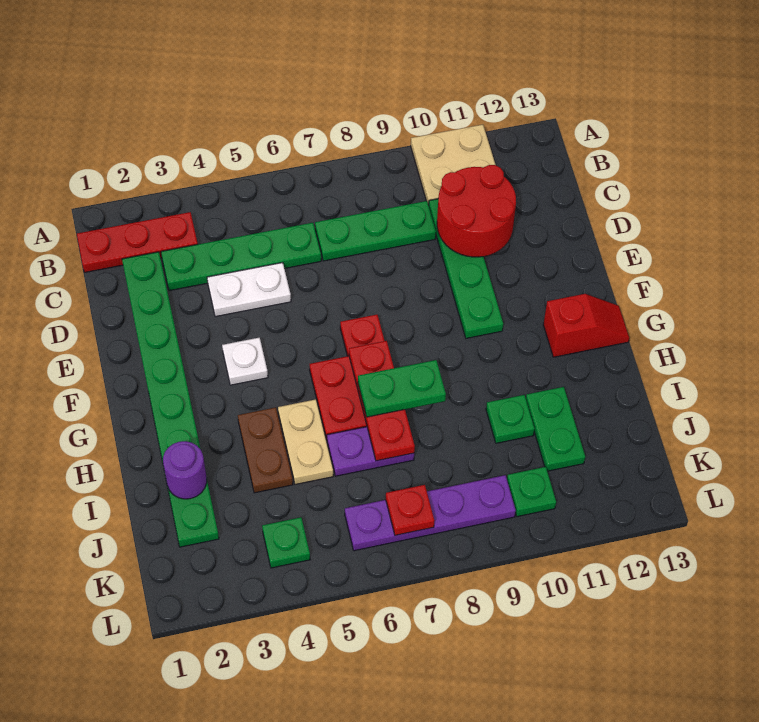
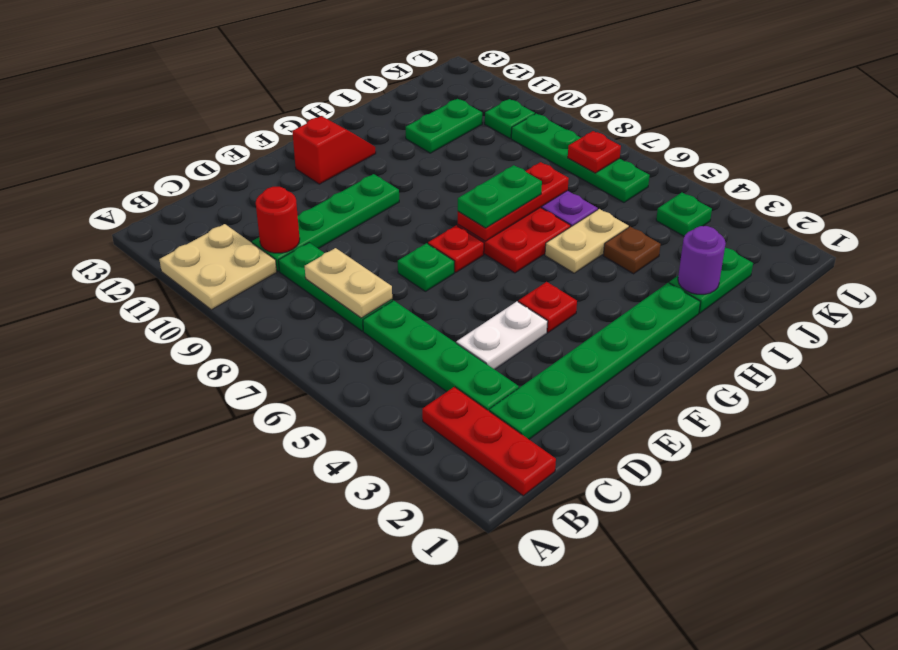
none -> tan 1x2 plate [305,248,392,318]
red 2x2 round brick [437,165,516,257] -> red 1x1 round brick [256,187,300,253]
white 1x2 plate [207,263,291,317] -> white 1x2 plate turned to [456,301,548,369]
white 1x1 plate [222,338,268,385] -> red 1x1 plate [518,282,577,332]
red 1x2 slope [543,294,629,357] -> red 1x2 slope turned to [292,116,376,184]
brown 1x2 plate [238,407,293,493] -> brown 1x1 plate [603,227,661,274]
green 1x2 plate [358,360,446,417] -> green 1x2 plate turned to [458,165,542,228]
green 1x1 plate [486,395,534,443] -> green 1x1 plate moved to [398,243,454,291]
purple 1x4 plate [345,475,516,551] -> green 1x4 plate [511,114,650,202]

